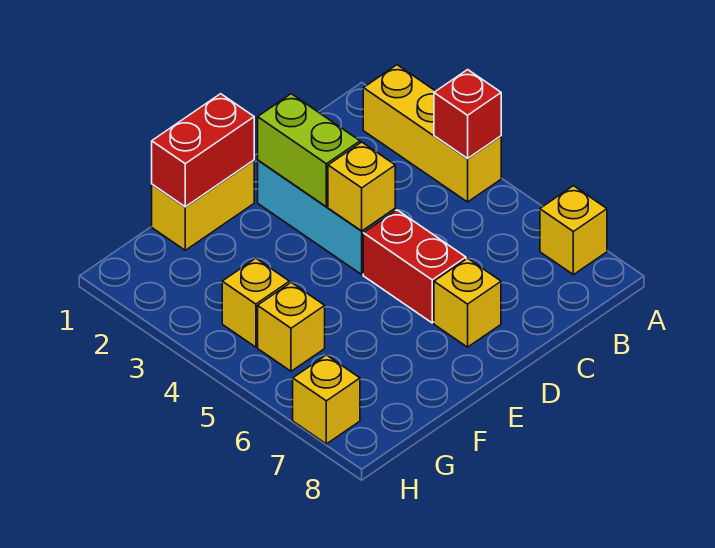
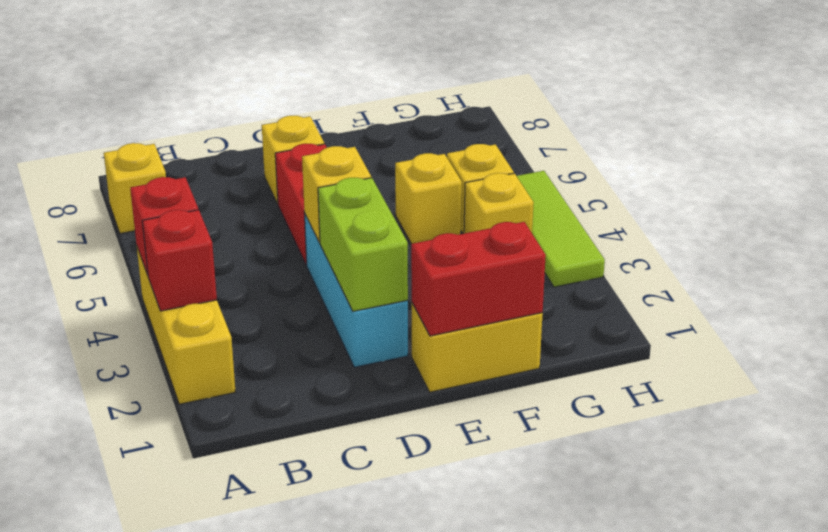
none -> red 1x1 brick [142,210,217,311]
none -> lime 1x3 tile [517,171,605,287]
yellow 1x1 brick [293,355,360,444] -> yellow 1x1 brick moved to [395,153,462,244]

